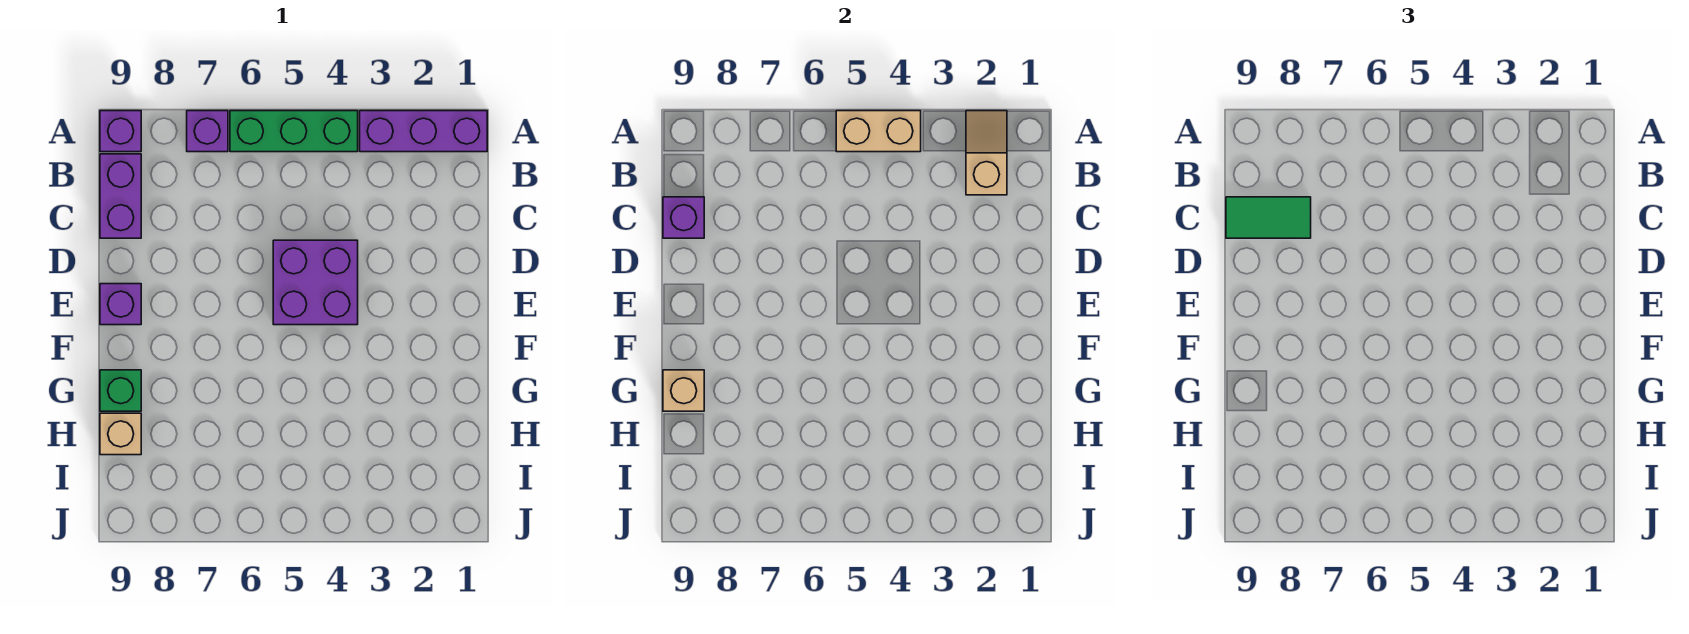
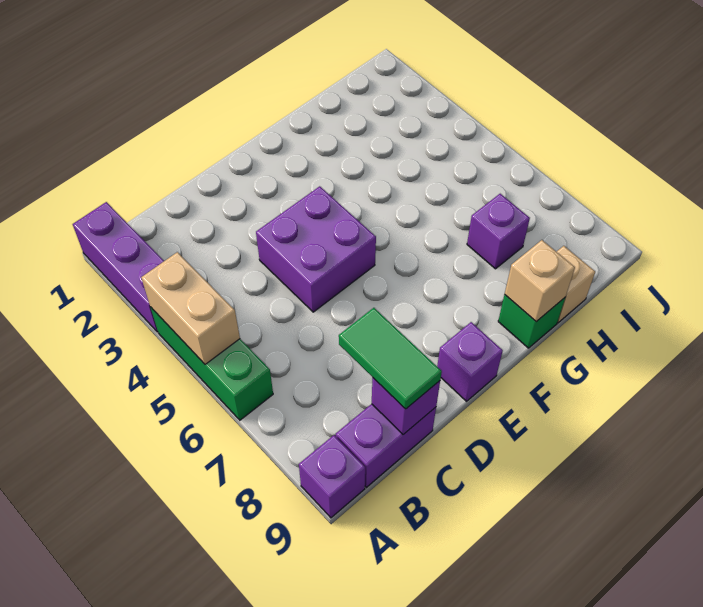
tan 1x2 slope [966,111,1007,195] -> none
purple 1x1 brick [187,111,228,152] -> purple 1x1 brick moved to [467,194,530,269]

